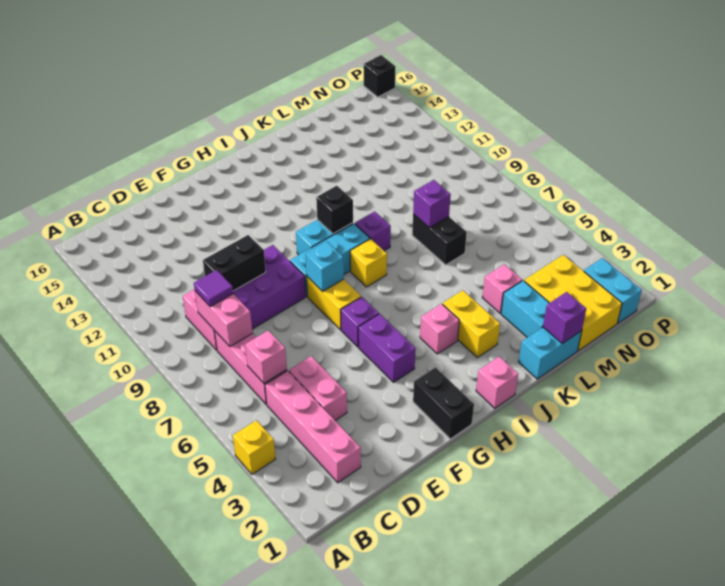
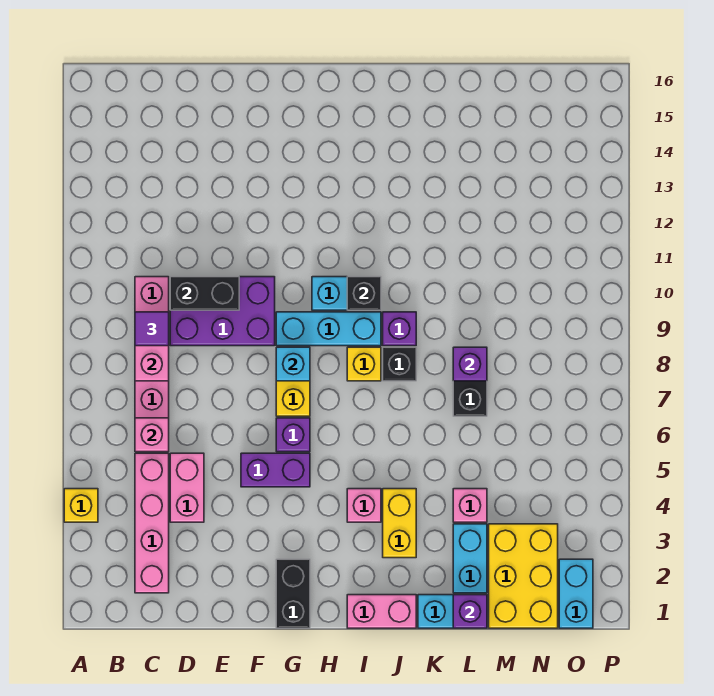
purple 1x2 brick [358,314,416,382] -> purple 1x2 brick turned to [241,453,310,487]
pink 1x1 brick [476,356,518,408] -> pink 1x2 brick [347,595,416,628]
black 1x1 brick [364,55,396,97] -> black 1x1 brick moved to [383,347,416,381]

